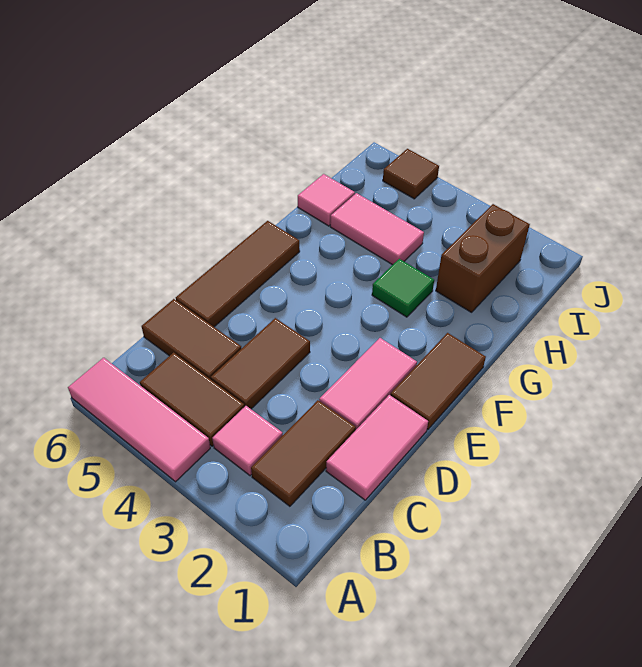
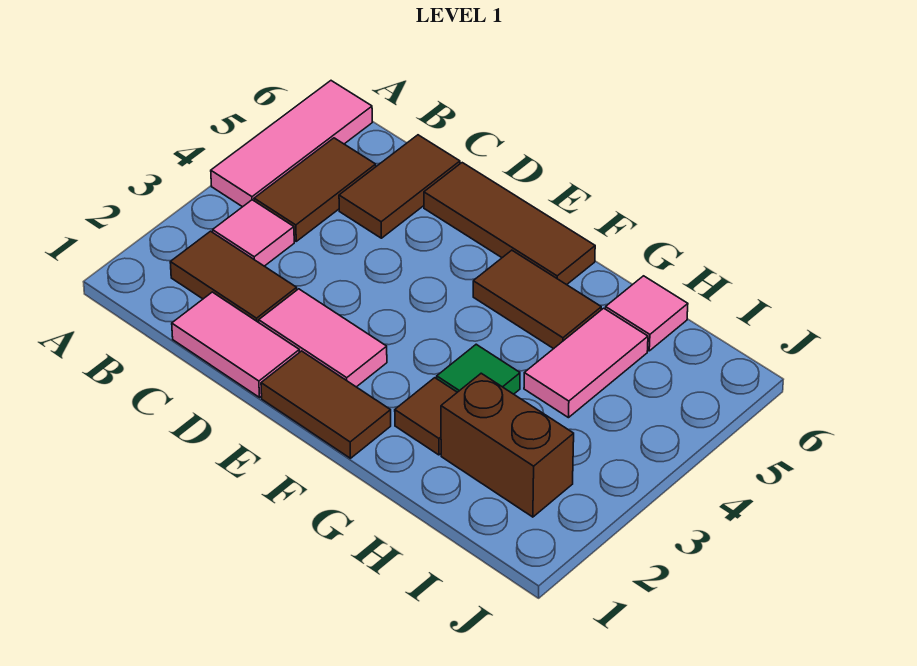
brown 1x2 tile [211,318,310,409] -> brown 1x2 tile moved to [473,250,601,349]
brown 1x1 tile [383,149,439,199] -> brown 1x1 tile moved to [395,378,457,455]

